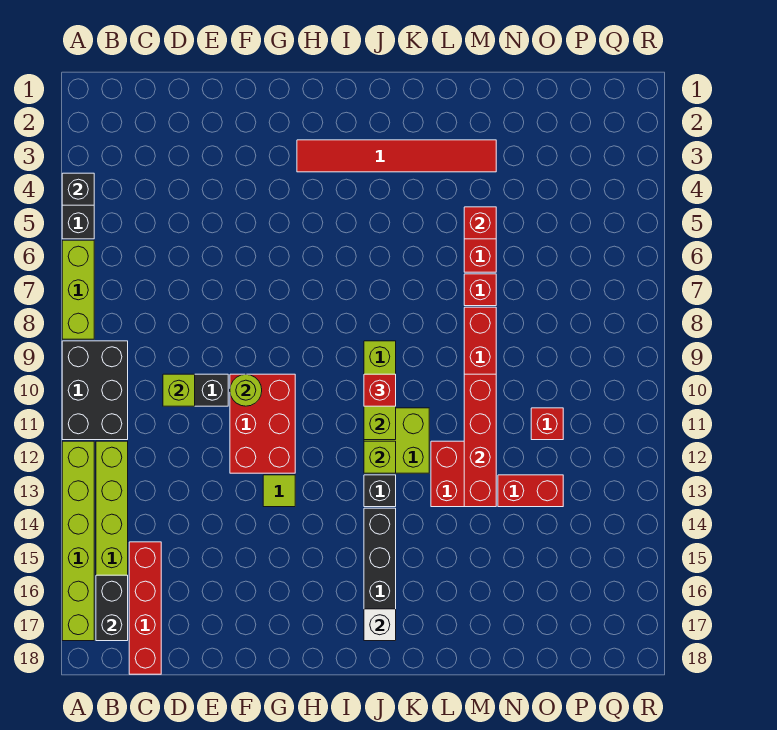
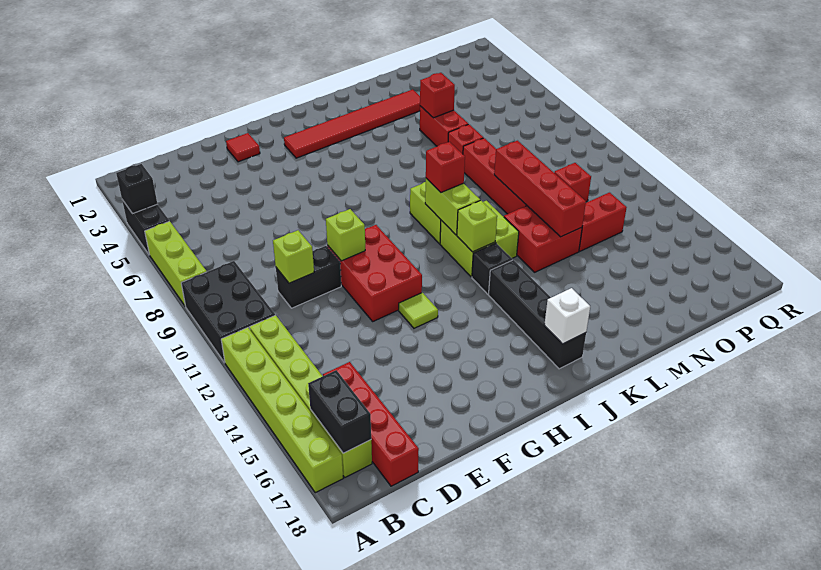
none -> red 1x1 tile [226,133,260,162]
lime 1x1 round brick [230,374,262,406] -> lime 1x1 brick [326,209,365,261]

